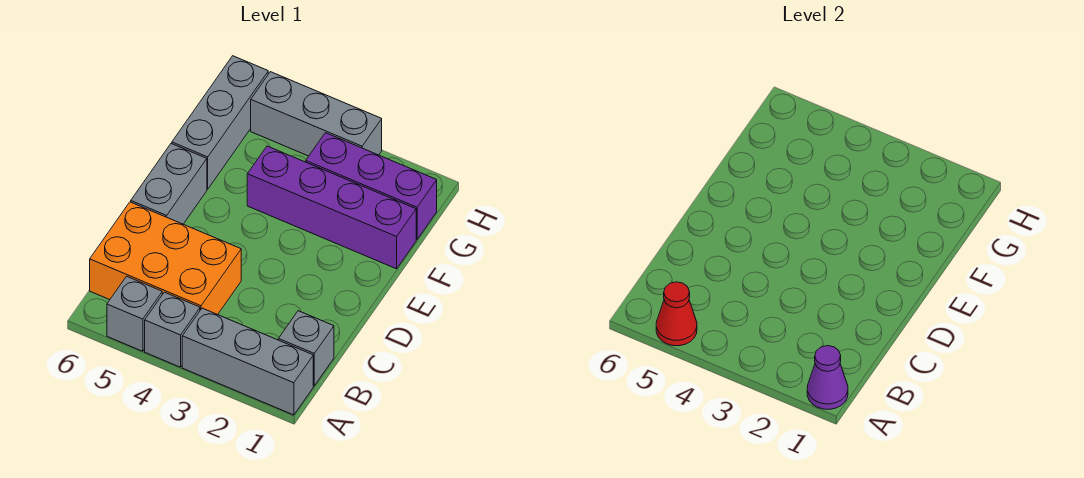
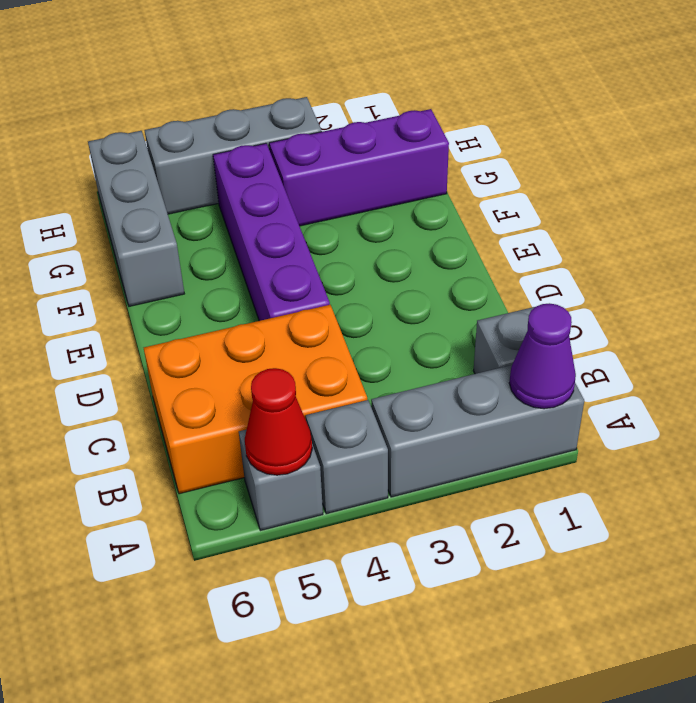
grey 1x2 brick [131,144,207,224] -> none
purple 1x4 brick [247,146,416,269] -> purple 1x4 brick turned to [213,143,330,321]

